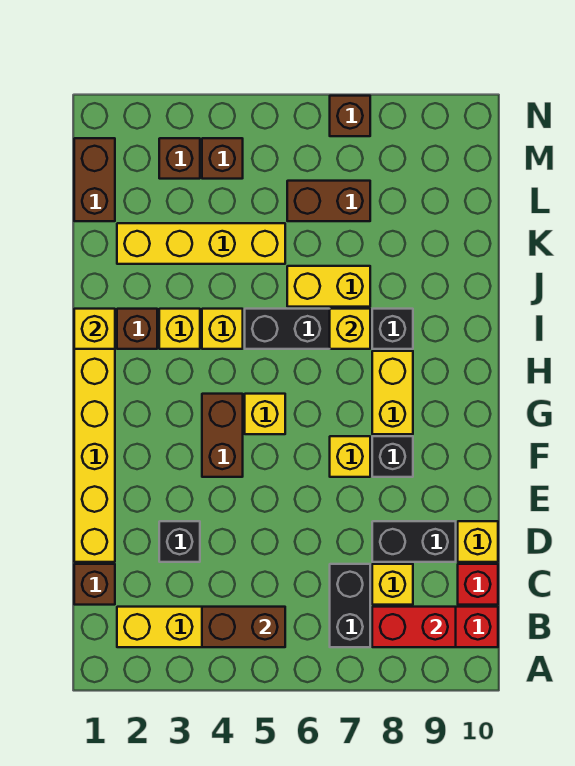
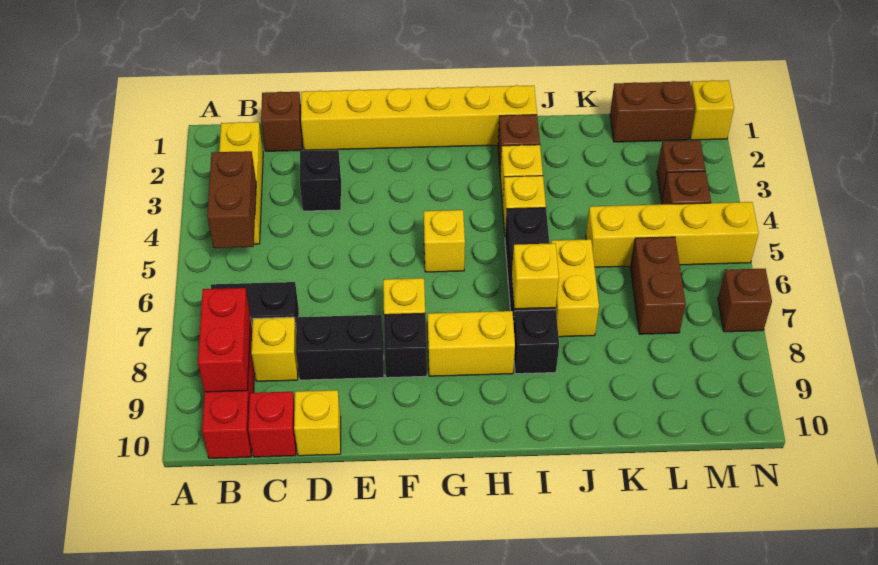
black 1x2 brick [372,521,456,562] -> black 1x2 brick turned to [296,315,384,380]
brown 1x2 brick [202,394,243,477] -> none
yellow 1x1 brick [74,309,115,349] -> yellow 1x1 brick moved to [690,80,734,140]
yellow 1x4 brick [117,223,285,264] -> yellow 1x4 brick turned to [586,202,759,267]

